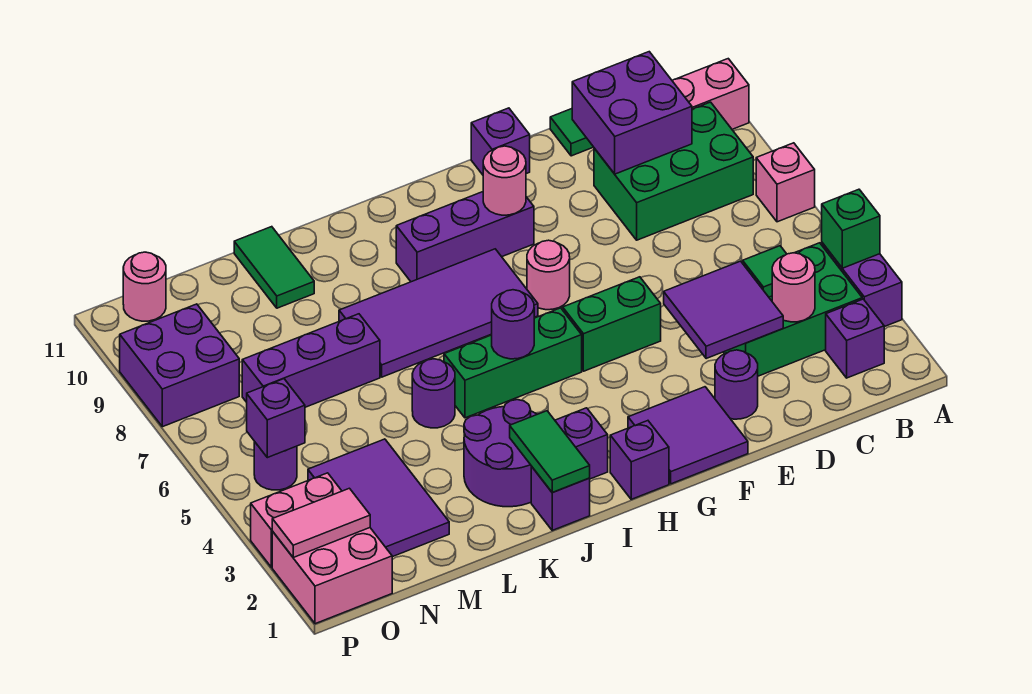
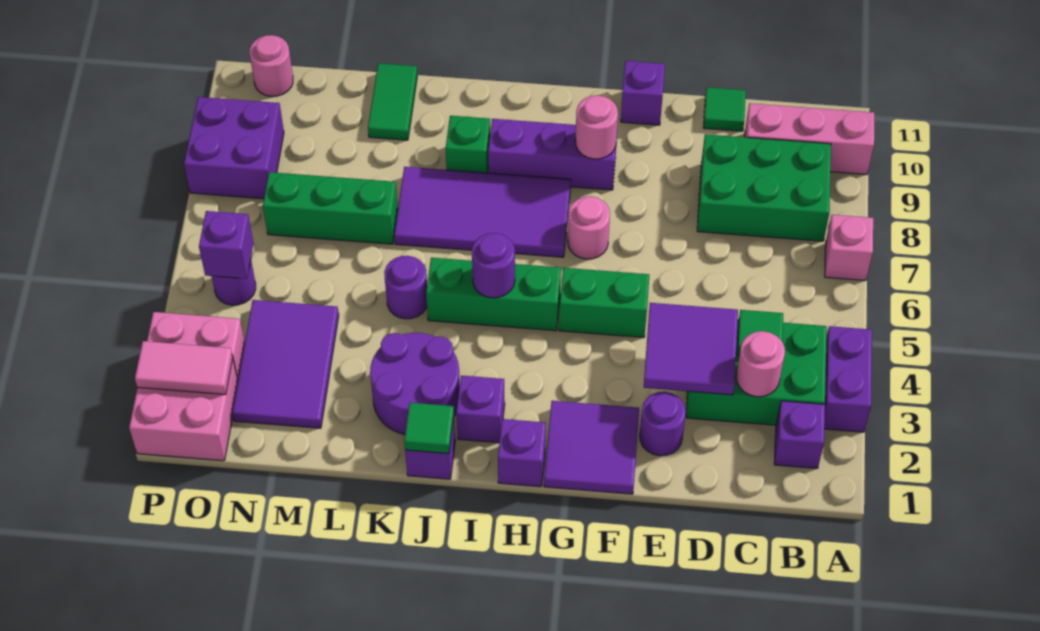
green 1x1 brick [822,189,880,268] -> green 1x1 brick moved to [446,116,490,173]
purple 2x2 brick [572,52,692,174] -> none
green 1x2 tile [510,411,590,492] -> green 1x1 tile [404,403,454,454]
purple 1x3 brick [242,314,380,407] -> green 1x3 brick [263,172,398,244]

